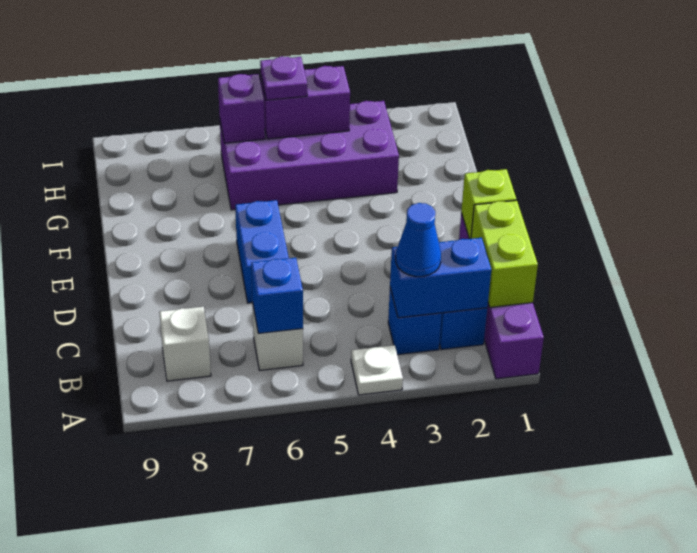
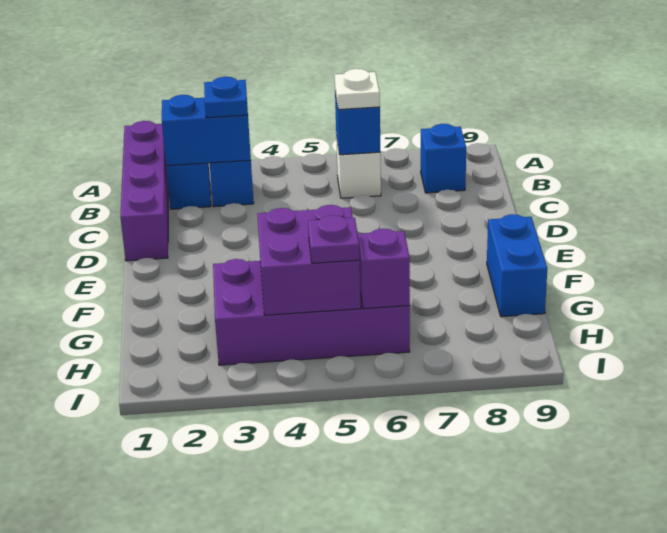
white 1x1 plate [351,345,403,395] -> white 1x1 plate moved to [334,69,380,110]
lime 1x2 brick [471,200,538,307] -> none
blue 1x1 cone [396,203,441,277] -> blue 1x1 plate [204,77,248,118]
white 1x1 brick [159,307,211,381] -> blue 1x1 brick [421,124,466,193]
lime 1x1 brick [461,169,516,239] -> none
blue 1x2 brick [235,200,289,303] -> blue 1x2 brick moved to [487,214,547,317]
purple 1x2 brick [261,66,350,139] -> purple 2x2 brick [257,205,361,315]

